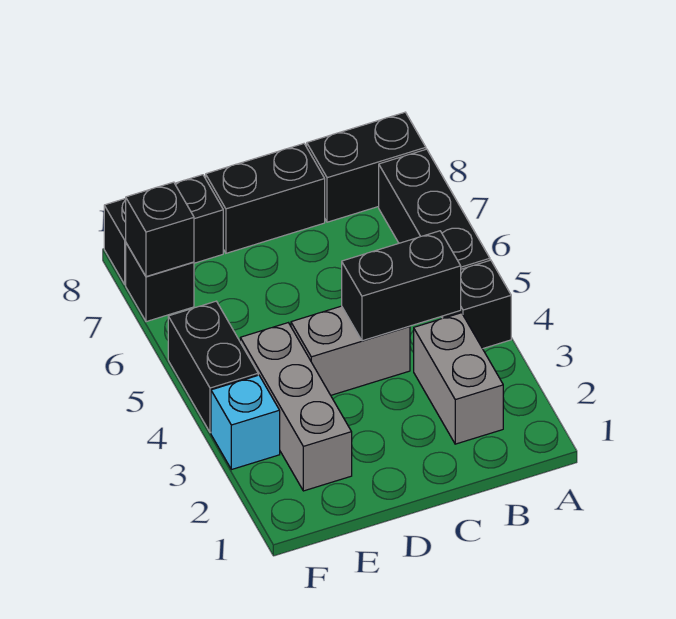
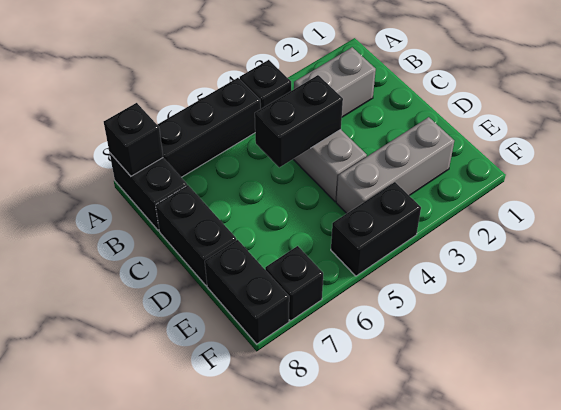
black 1x2 brick [342,231,461,341] -> black 1x2 brick turned to [255,75,343,167]
cyan 1x1 brick [211,375,280,470] -> none
black 1x1 brick [126,182,194,277] -> black 1x1 brick moved to [104,103,163,176]

